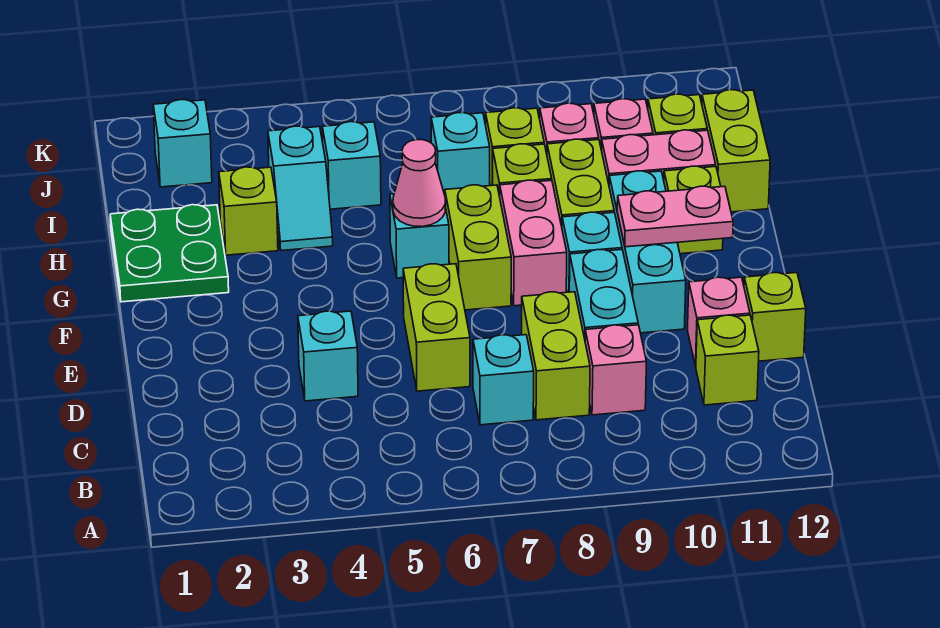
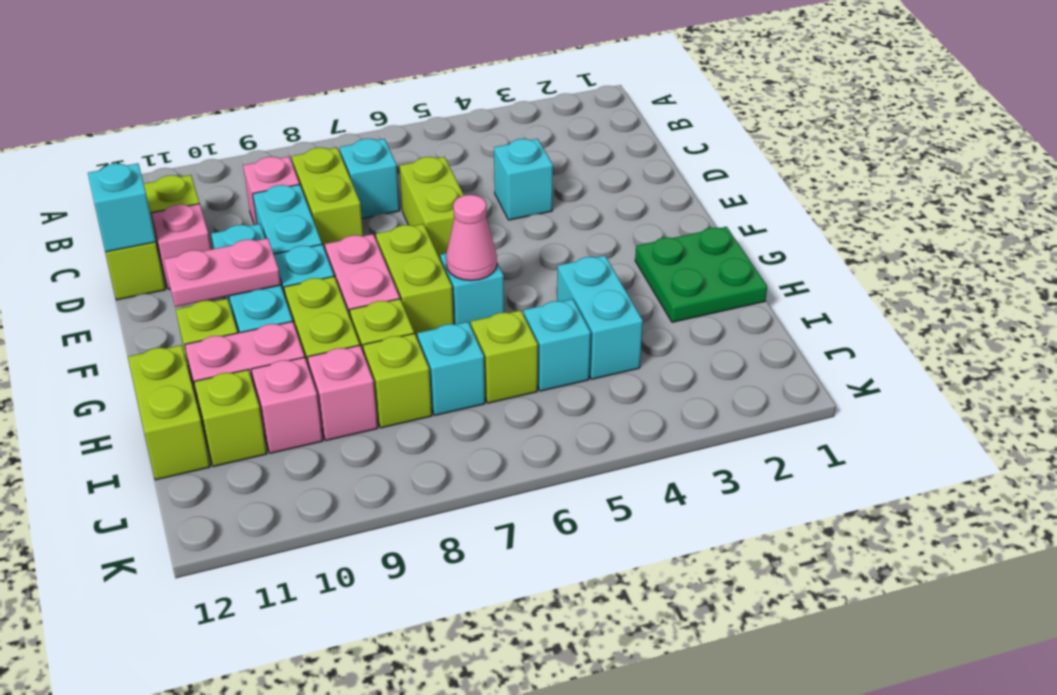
lime 1x1 brick [219,167,278,255] -> lime 1x1 brick moved to [471,310,538,403]
cyan 1x2 slope [268,126,333,251] -> cyan 1x2 brick [557,255,643,379]
cyan 1x1 brick [153,100,212,187] -> cyan 1x1 brick moved to [88,163,156,252]

